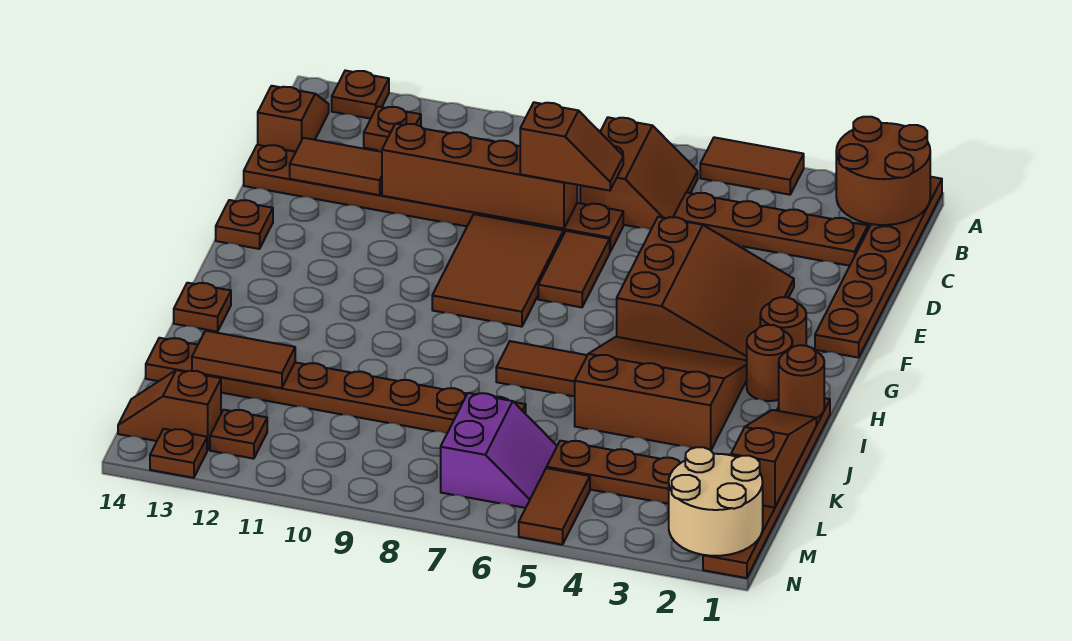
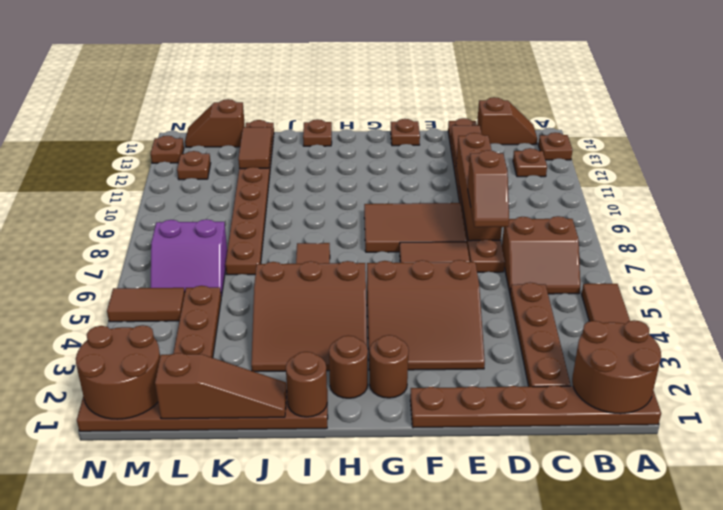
brown 3x3 slope [575,337,747,450] -> brown 3x3 slope turned to [251,261,367,372]
tan 2x2 round brick [669,447,763,556] -> brown 2x2 round brick [76,325,160,419]
brown 1x2 slope [118,370,221,450] -> brown 1x2 slope turned to [185,99,245,147]

